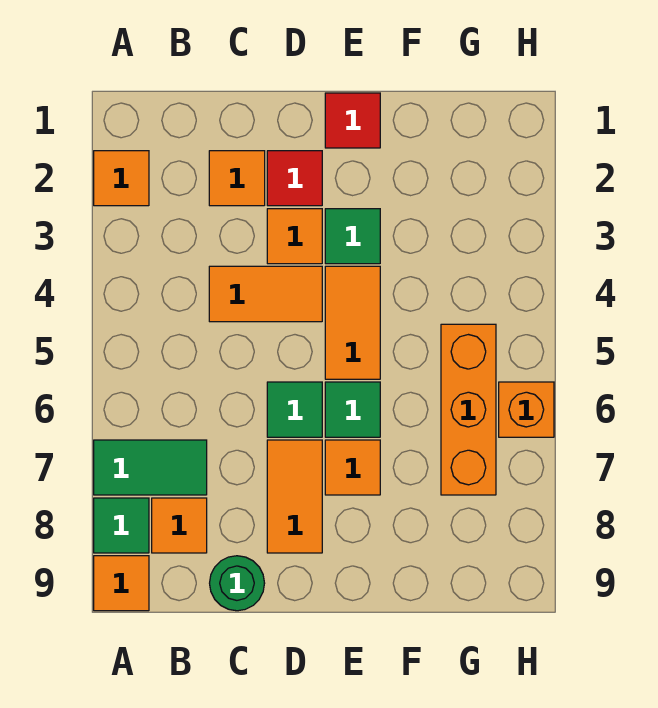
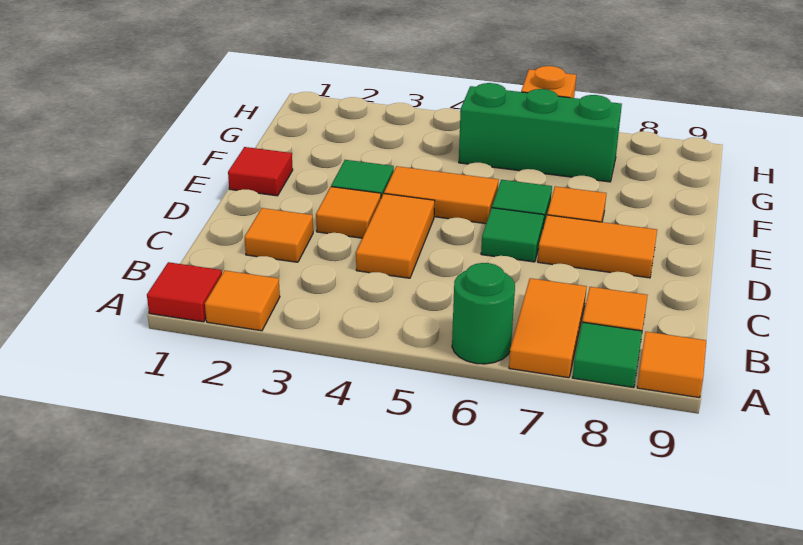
green 1x2 tile [94,440,207,495] -> orange 1x2 tile [509,278,587,378]
green 1x1 round brick [210,556,265,611] -> green 1x1 round brick moved to [452,263,515,364]
red 1x1 tile [267,151,322,206] -> red 1x1 tile moved to [147,262,222,322]
orange 1x3 brick [441,324,496,495] -> green 1x3 brick [459,83,622,182]

